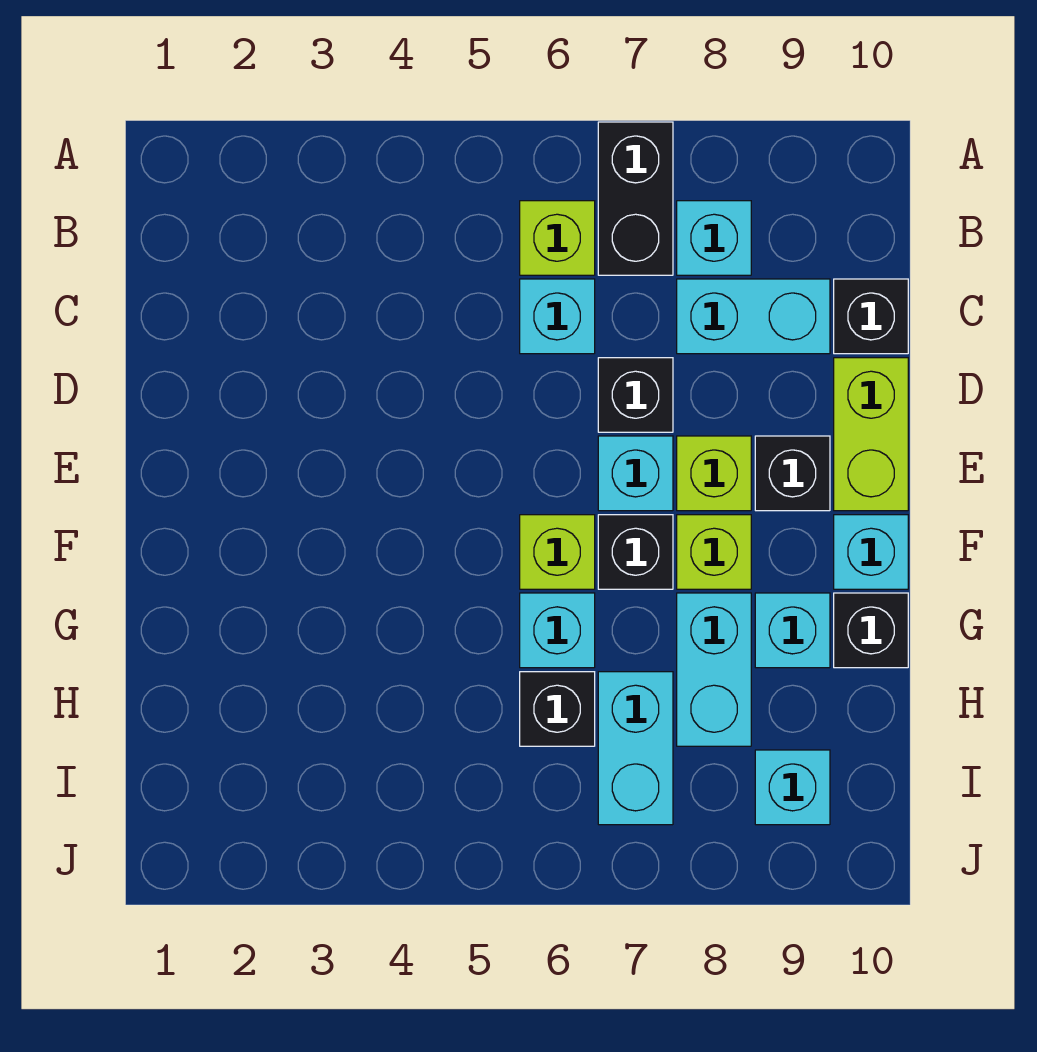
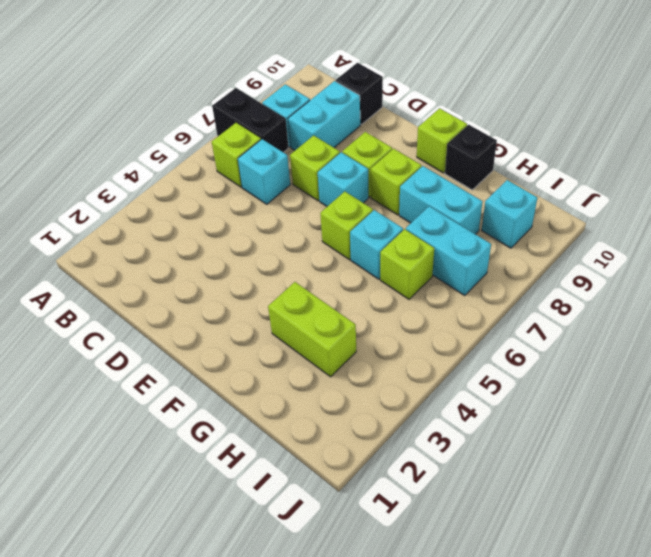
black 1x1 brick [598,358,673,432] -> lime 1x1 brick [290,135,340,201]
lime 1x2 brick [834,358,908,511] -> lime 1x2 brick moved to [268,282,356,377]
black 1x1 brick [755,436,830,511] -> none
black 1x1 brick [598,515,673,589] -> none
cyan 1x1 brick [834,515,908,589] -> lime 1x1 brick [417,108,467,173]
cyan 1x1 brick [755,593,830,668] -> none
black 1x1 brick [520,672,595,746] -> lime 1x1 brick [380,229,434,299]

